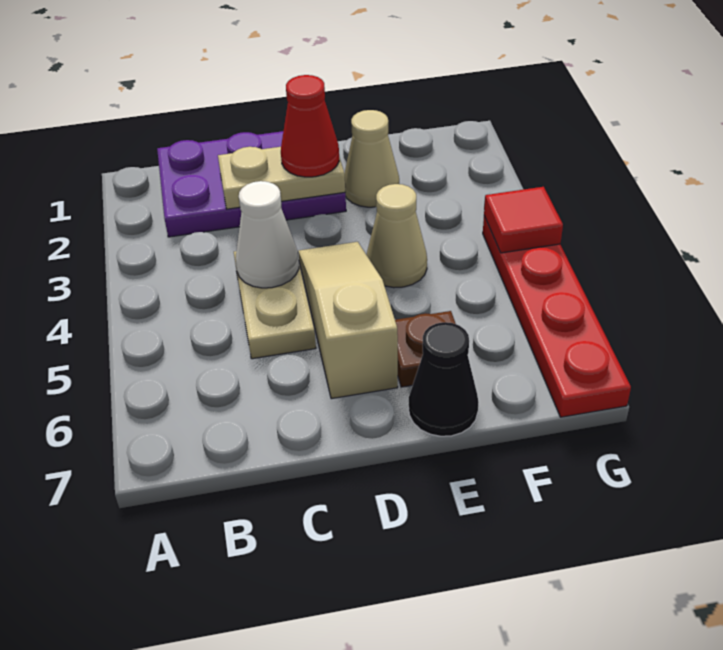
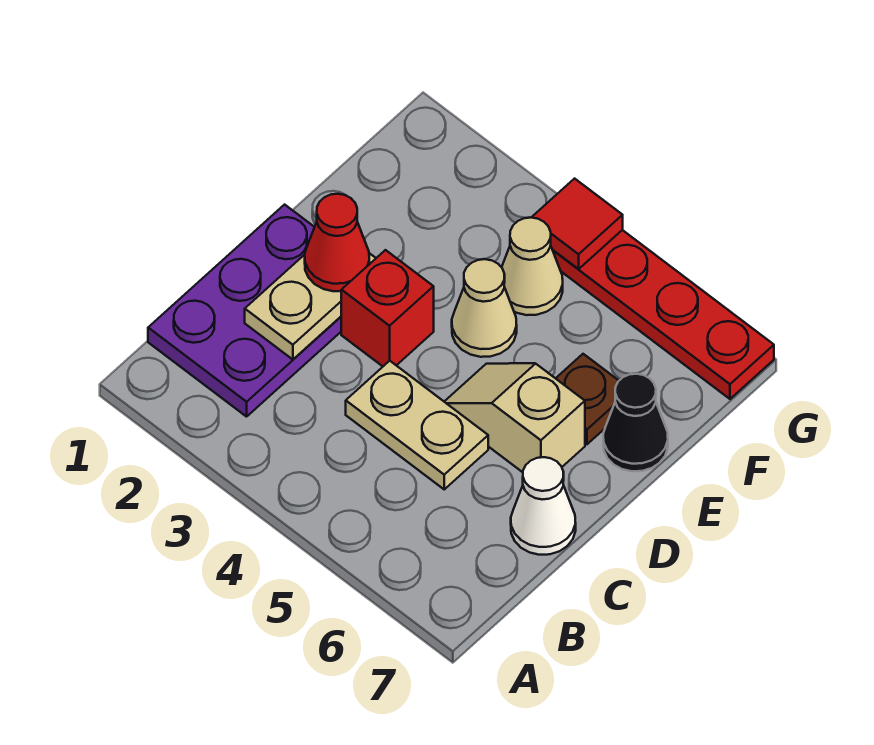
white 1x1 cone [236,181,299,288] -> white 1x1 cone moved to [511,457,576,555]
none -> red 1x1 brick [341,250,434,366]
tan 1x3 slope [298,242,398,399] -> tan 1x2 slope [444,363,585,472]
tan 1x1 cone [344,110,399,207] -> tan 1x1 cone moved to [502,218,563,315]

